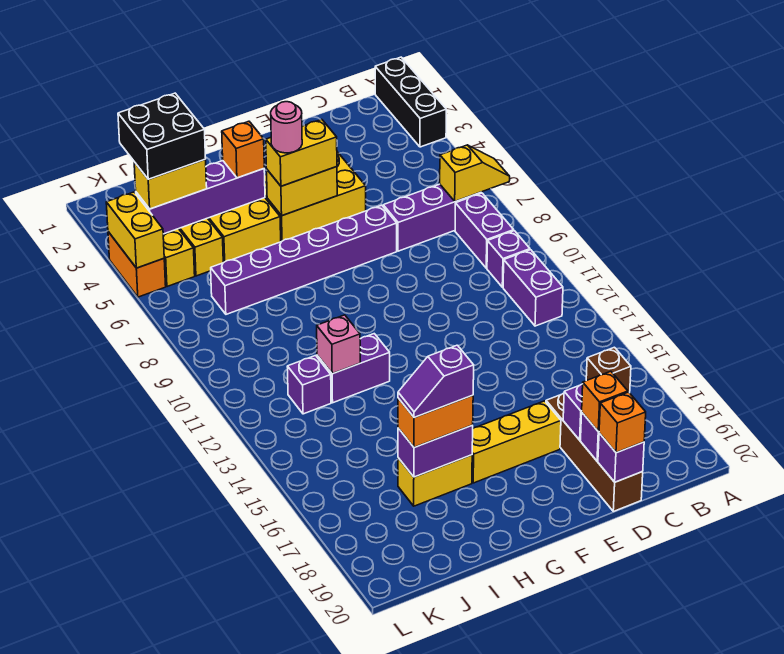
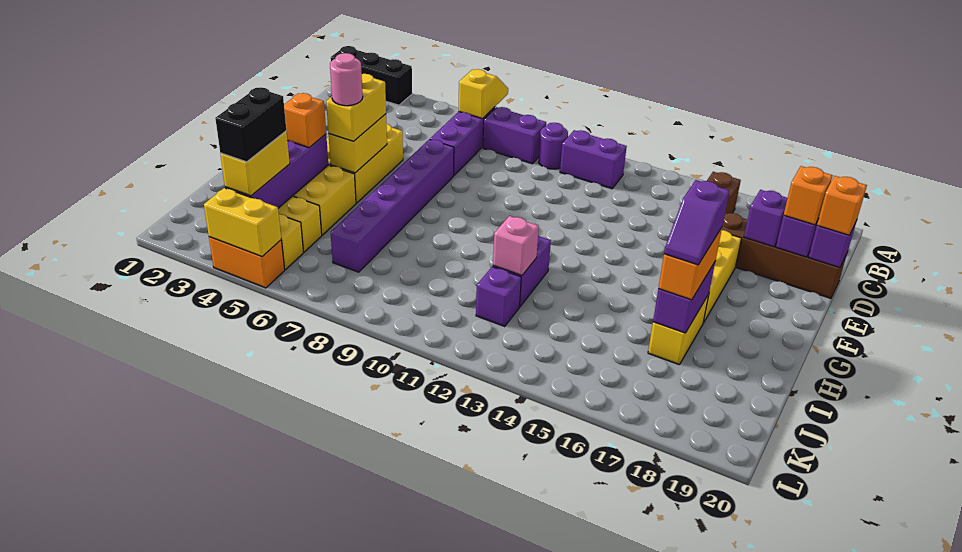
purple 1x1 brick [487,231,530,287] -> purple 1x1 round brick [539,123,568,169]
black 2x2 brick [118,93,206,179] -> black 1x2 brick [215,87,286,162]

